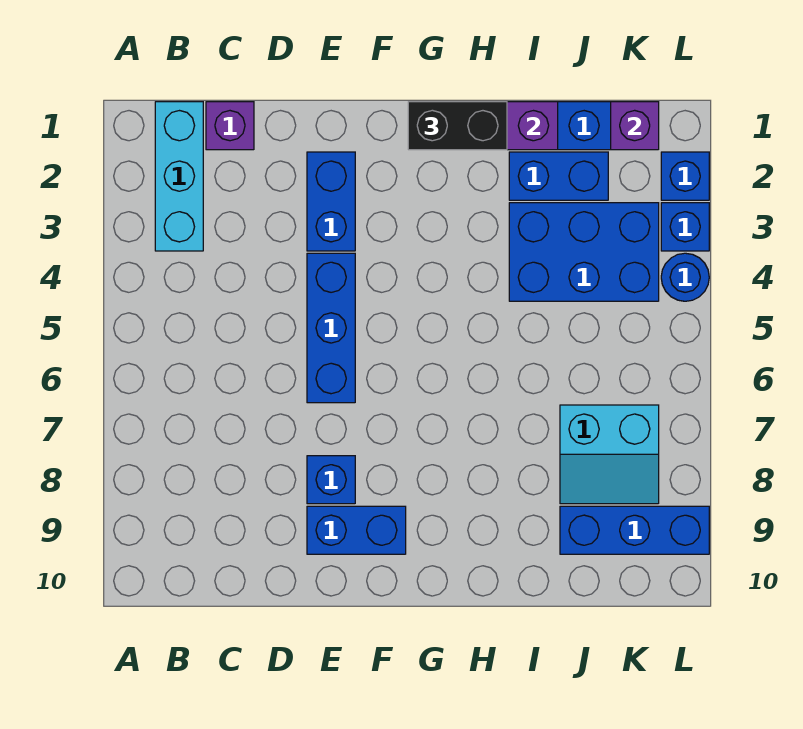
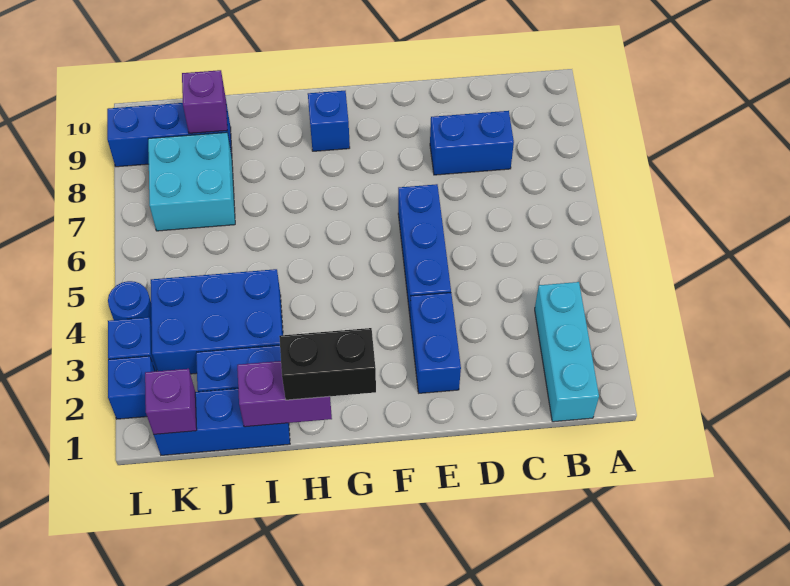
purple 1x1 brick [206,102,254,150] -> purple 1x1 brick moved to [182,70,227,133]
blue 1x1 brick [307,456,355,504] -> blue 1x1 brick moved to [308,91,350,151]
blue 1x2 brick [307,506,406,554] -> blue 1x2 brick moved to [430,111,514,175]
cyan 2x2 slope [560,405,659,504] -> cyan 2x2 brick [148,132,235,231]

